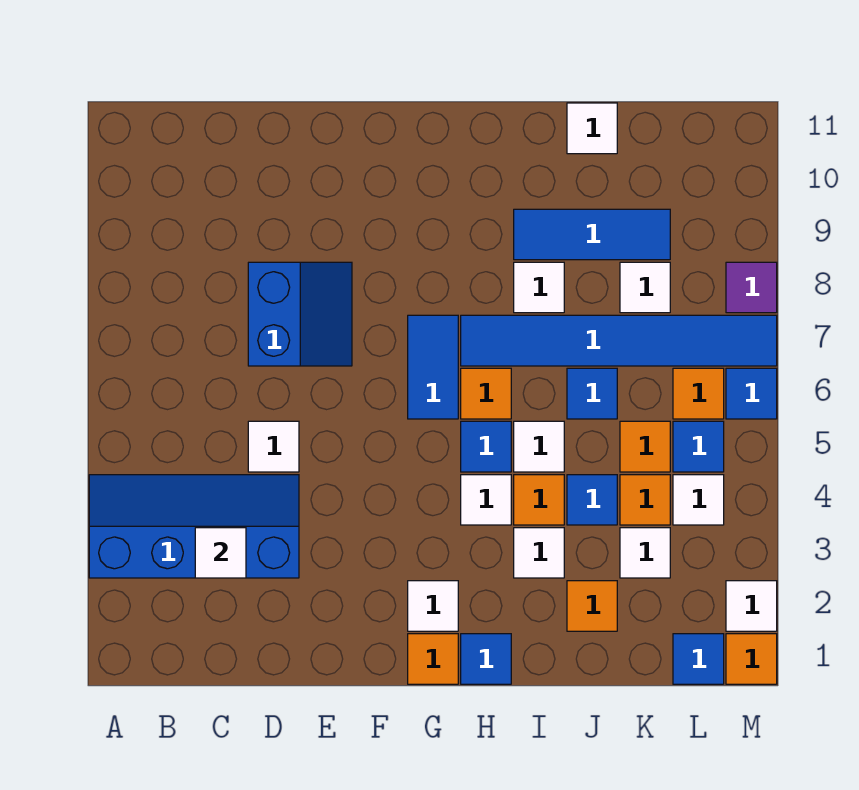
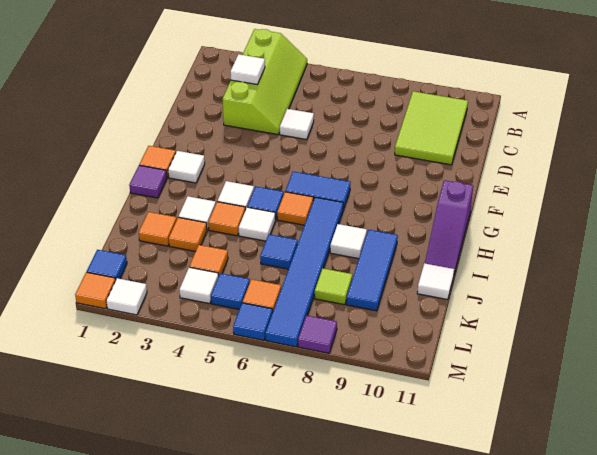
blue 2x4 slope [89,475,299,578] -> lime 2x4 slope [222,29,307,135]
none -> lime 2x3 tile [395,91,468,165]
blue 2x2 slope [248,262,352,366] -> none
none -> purple 1x3 slope [425,180,473,274]
blue 1x1 tile [461,634,511,684] -> purple 1x1 tile [129,165,167,198]
blue 1x1 tile [567,475,617,525] -> none
white 1x1 tile [620,528,670,578] -> none
orange 1x1 tile [620,421,670,472] -> orange 1x1 tile moved to [169,217,207,251]
white 1x1 tile [620,262,670,313] -> lime 1x1 tile [315,268,352,305]

